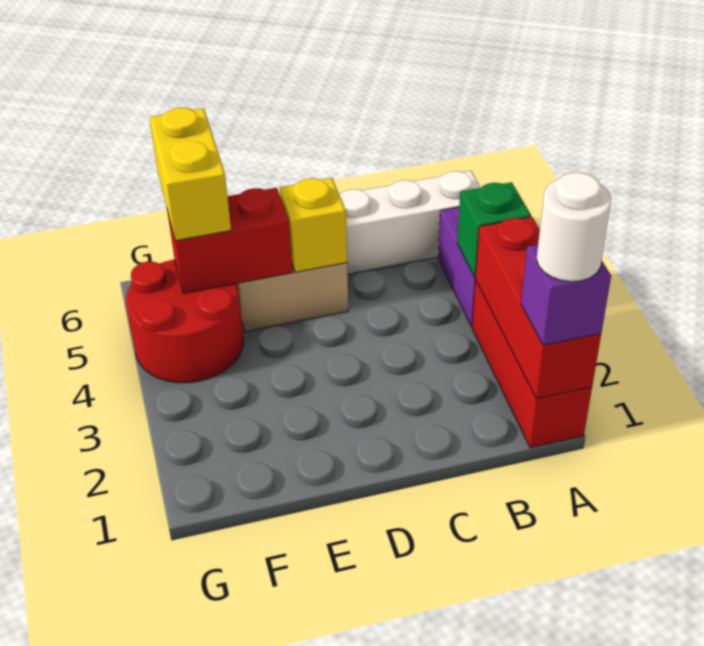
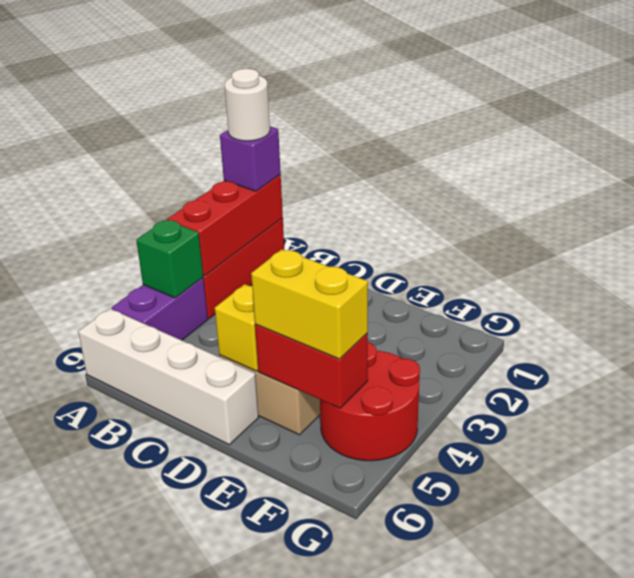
yellow 1x2 brick [149,108,231,241] -> yellow 1x2 brick turned to [251,249,368,359]

